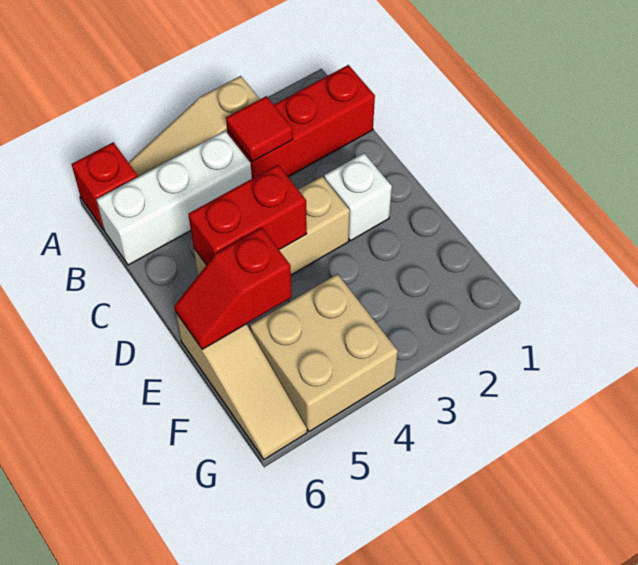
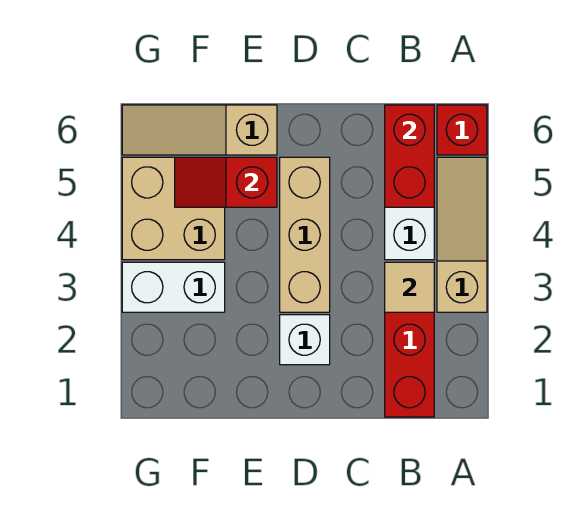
red 1x1 tile [226,96,293,161] -> tan 1x1 tile [385,262,434,312]
red 1x2 brick [188,165,307,265] -> red 1x2 brick moved to [385,105,434,207]
red 1x2 slope [174,228,292,349] -> red 1x2 slope turned to [175,157,277,207]
none -> white 1x2 brick [122,262,225,312]

